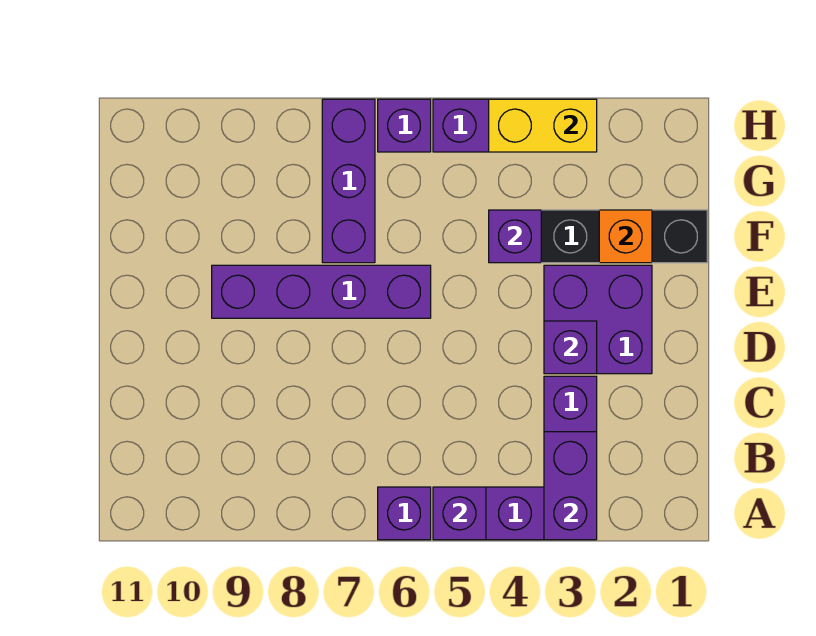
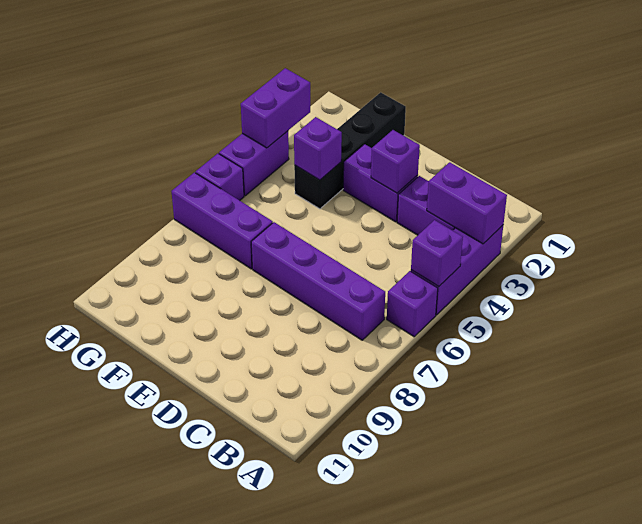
purple 2x2 brick [544,265,652,374] -> purple 1x2 brick [343,144,418,222]
purple 1x4 brick [212,265,431,318] -> purple 1x4 brick turned to [251,222,385,340]
orange 1x1 brick [599,210,652,263] -> none
yellow 1x2 brick [489,99,597,152] -> purple 1x2 brick [241,68,310,148]

